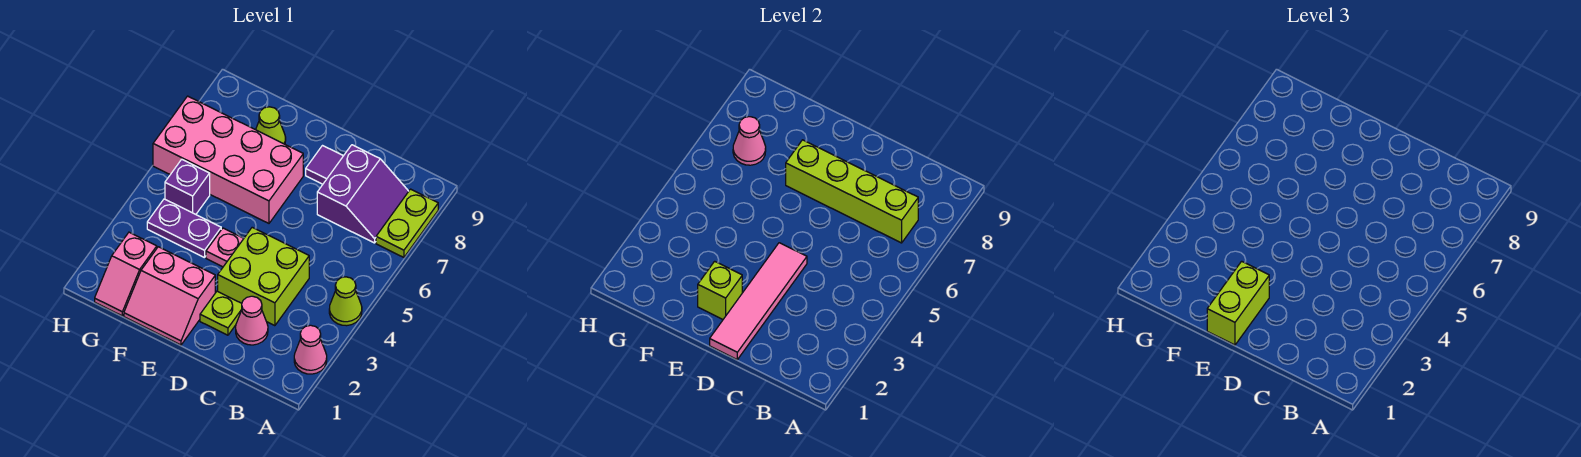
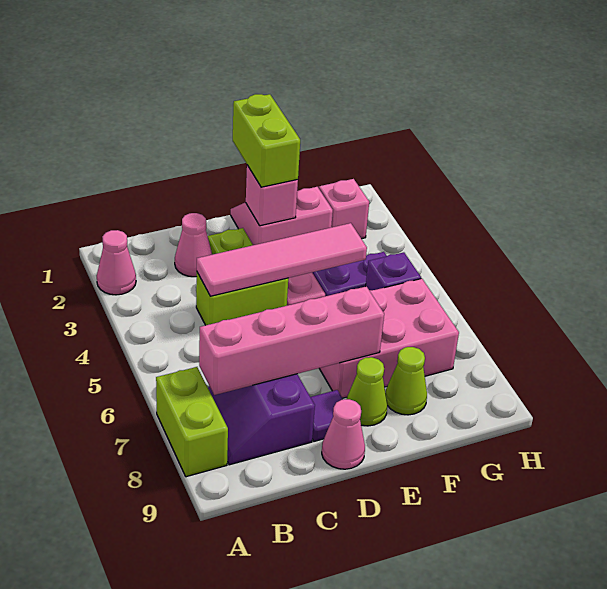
lime 1x1 cone [329,277,362,326] -> lime 1x1 cone moved to [347,357,387,426]
lime 1x2 plate [376,189,438,257] -> lime 1x2 brick [156,367,228,477]
lime 1x4 brick [786,140,918,243] -> pink 1x4 brick [199,286,384,395]
lime 2x2 brick [218,227,309,326] -> lime 1x2 brick [196,273,288,325]
pink 1x4 tile [710,243,807,359] -> pink 1x4 tile turned to [197,223,367,296]
lime 1x1 brick [698,261,742,319] -> pink 1x1 brick [246,165,298,226]
pink 2x4 brick [153,96,303,223] -> pink 2x3 brick [319,279,459,398]
pink 1x1 cone [733,117,766,165] -> pink 1x1 cone moved to [322,399,365,469]

